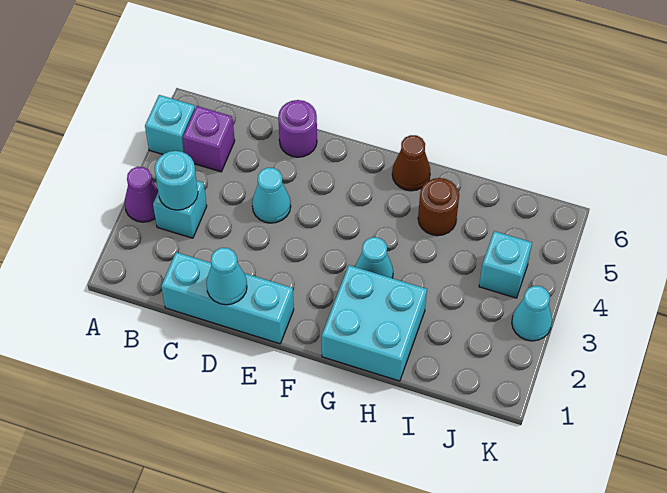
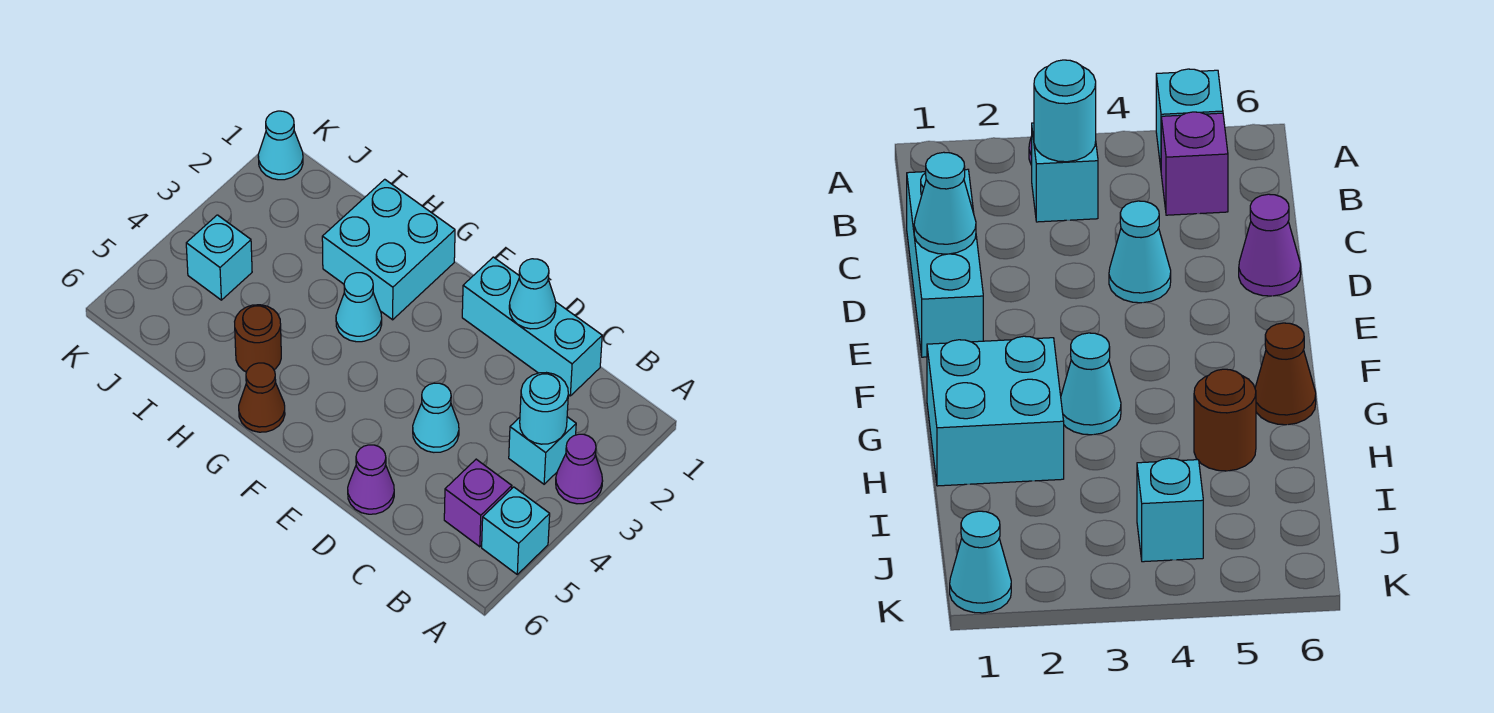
purple 1x1 round brick [278,100,317,157] -> purple 1x1 cone [348,445,394,514]
cyan 1x1 cone [512,286,552,341] -> cyan 1x1 cone moved to [258,111,303,180]

